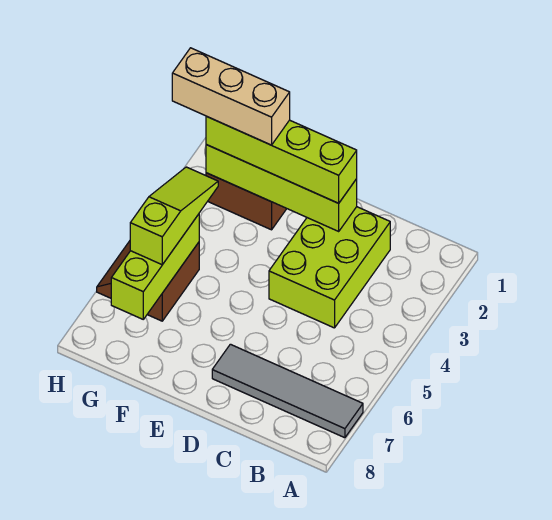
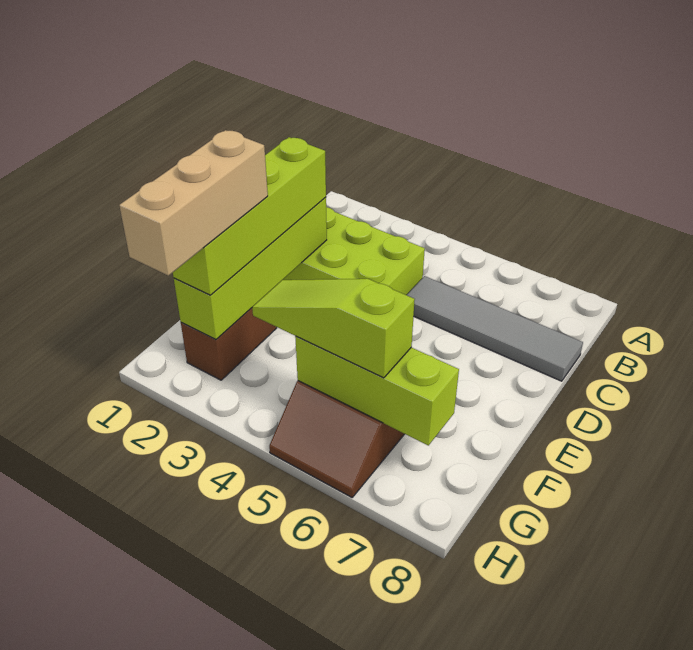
grey 1x4 tile [212,344,363,438] -> grey 1x4 tile turned to [407,276,583,381]

